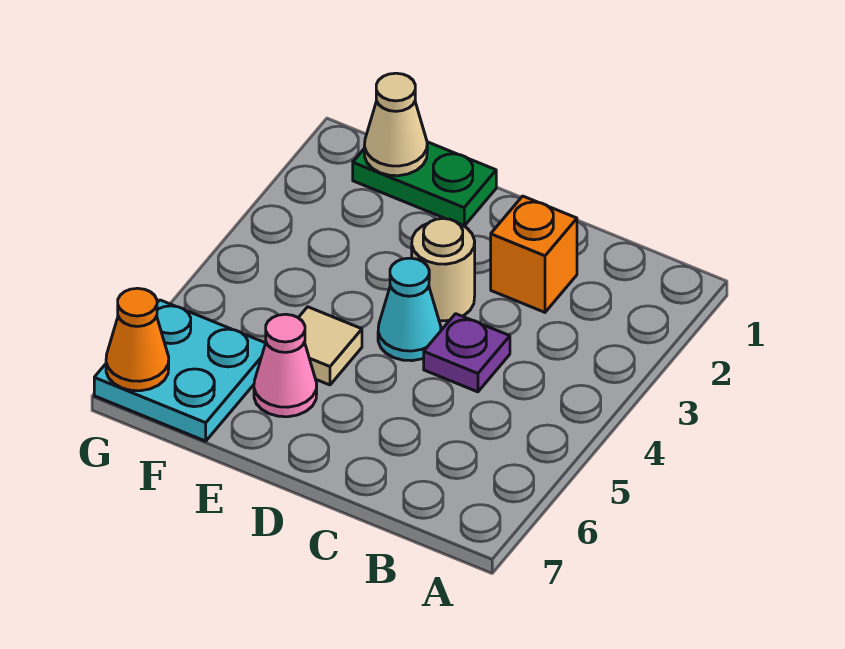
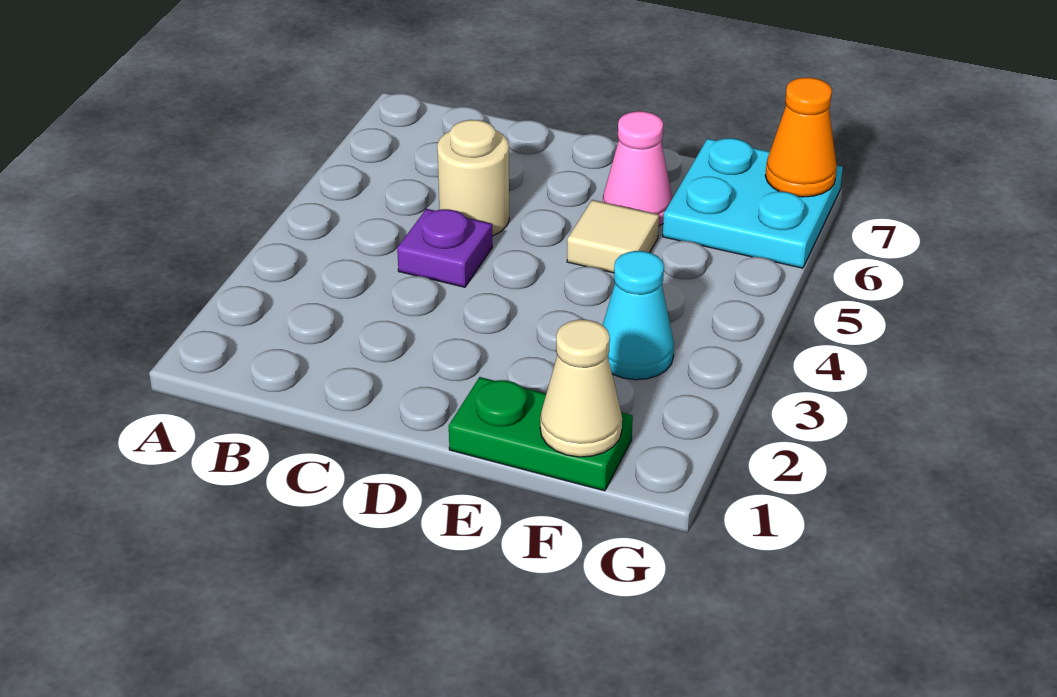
orange 1x1 brick [491,196,577,312] -> none
tan 1x1 round brick [412,218,475,321] -> tan 1x1 round brick moved to [437,120,509,236]
cyan 1x1 cone [378,258,441,361] -> cyan 1x1 cone moved to [603,251,674,380]

